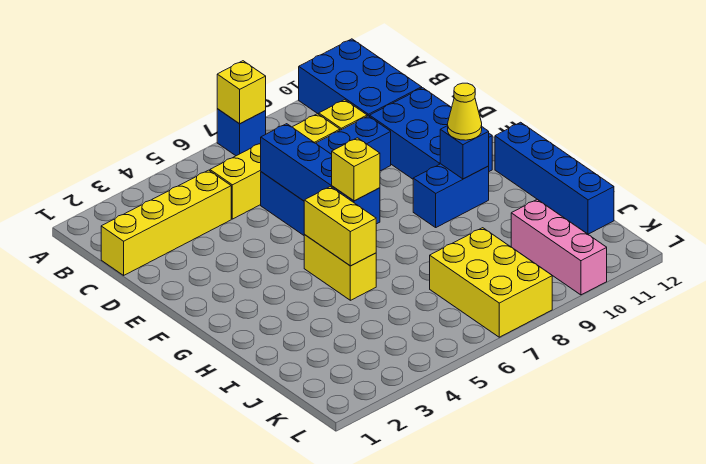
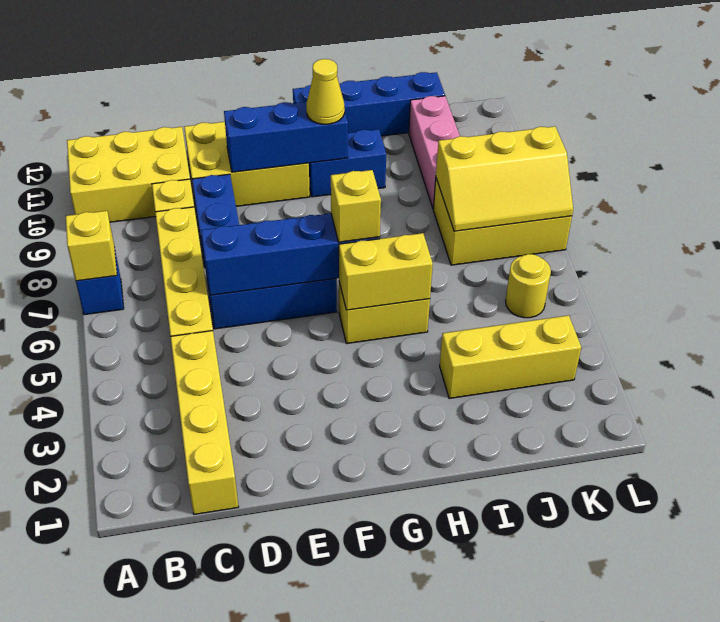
blue 2x3 brick [299,39,422,117] -> yellow 2x3 brick [67,127,190,222]
blue 2x3 brick [370,88,492,179] -> yellow 2x3 brick [184,122,310,208]
blue 1x2 brick [413,164,489,227] -> blue 1x2 brick turned to [309,129,386,197]
blue 1x1 brick [440,126,489,179] -> blue 1x3 brick [224,102,348,172]
none -> yellow 1x3 brick [440,315,581,398]
none -> yellow 2x3 slope [436,126,573,231]
pink 1x3 brick [511,200,607,295] -> pink 1x3 brick turned to [409,96,460,209]
none -> yellow 1x1 round brick [506,254,551,318]

